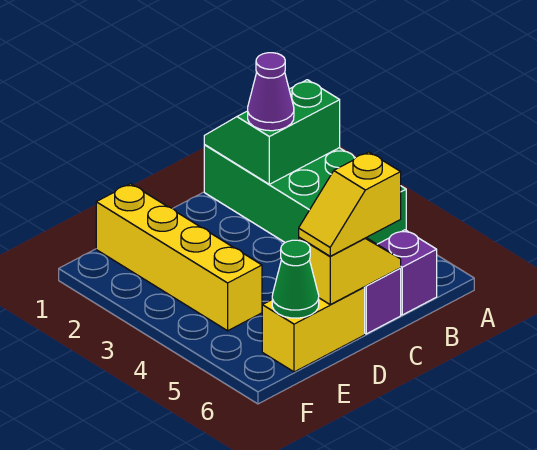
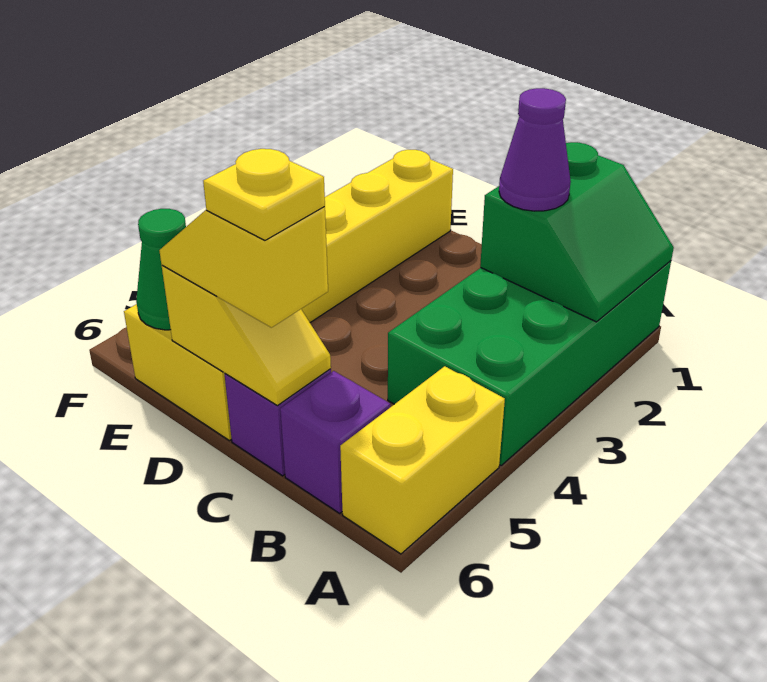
green 2x2 slope [204,80,340,184] -> green 2x2 slope turned to [480,142,674,322]
none -> yellow 1x2 brick [340,366,505,554]
none -> yellow 1x1 plate [203,149,325,240]

